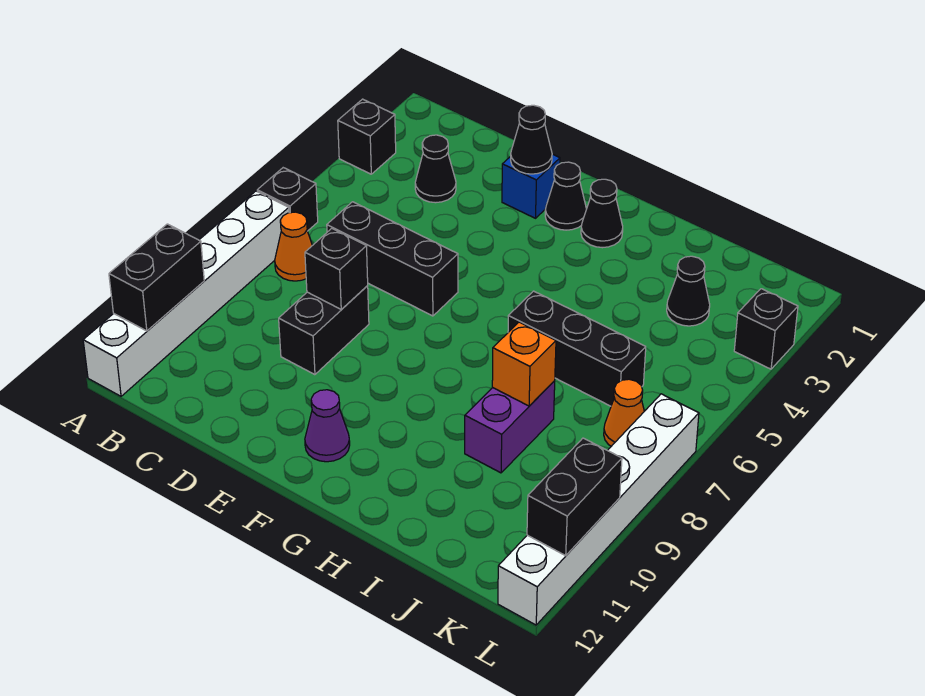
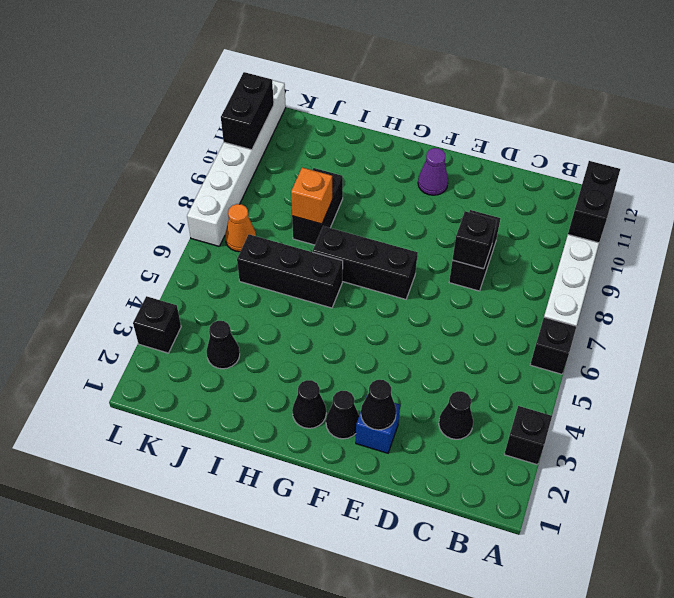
orange 1x1 cone [275,212,312,281] -> none
black 1x3 brick [327,202,458,316] -> black 1x3 brick moved to [313,226,418,299]
purple 1x2 brick [465,381,555,473] -> black 1x2 brick [292,168,343,245]

